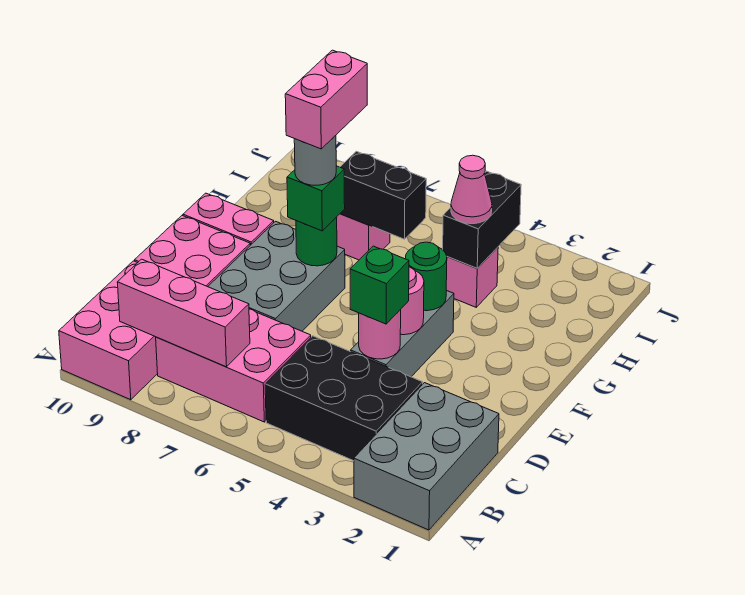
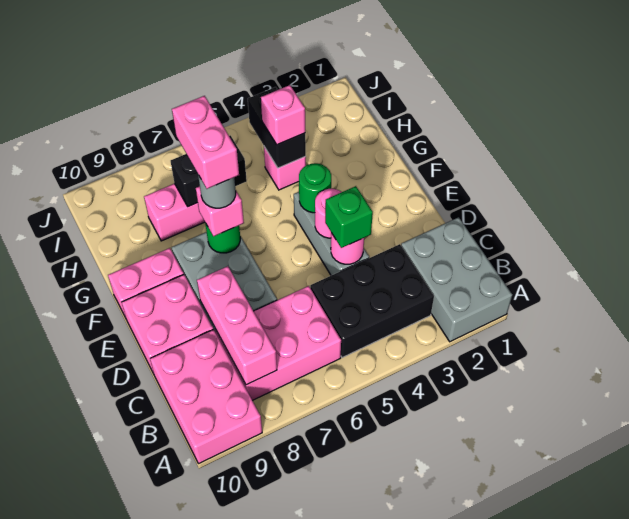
pink 1x3 brick [117,259,250,367] -> pink 1x3 brick turned to [197,266,277,385]
green 1x1 brick [287,166,345,231] -> pink 1x1 brick [196,186,244,236]
pink 1x1 cone [451,155,492,224] -> pink 1x1 brick [261,85,305,145]

